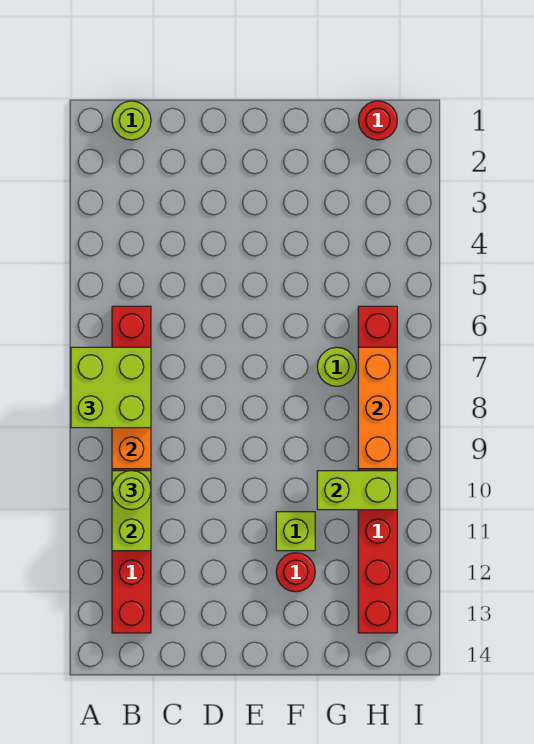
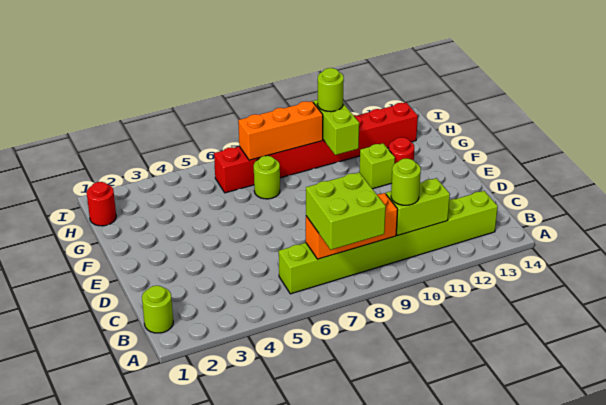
red 1x8 brick [112,306,151,633] -> lime 1x8 brick [279,191,498,294]
none -> lime 1x1 round brick [317,68,344,112]

